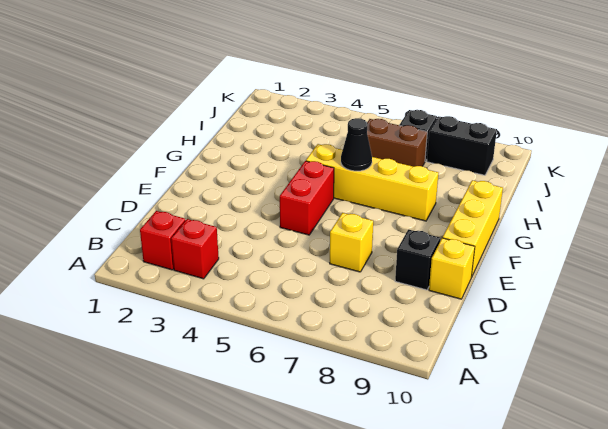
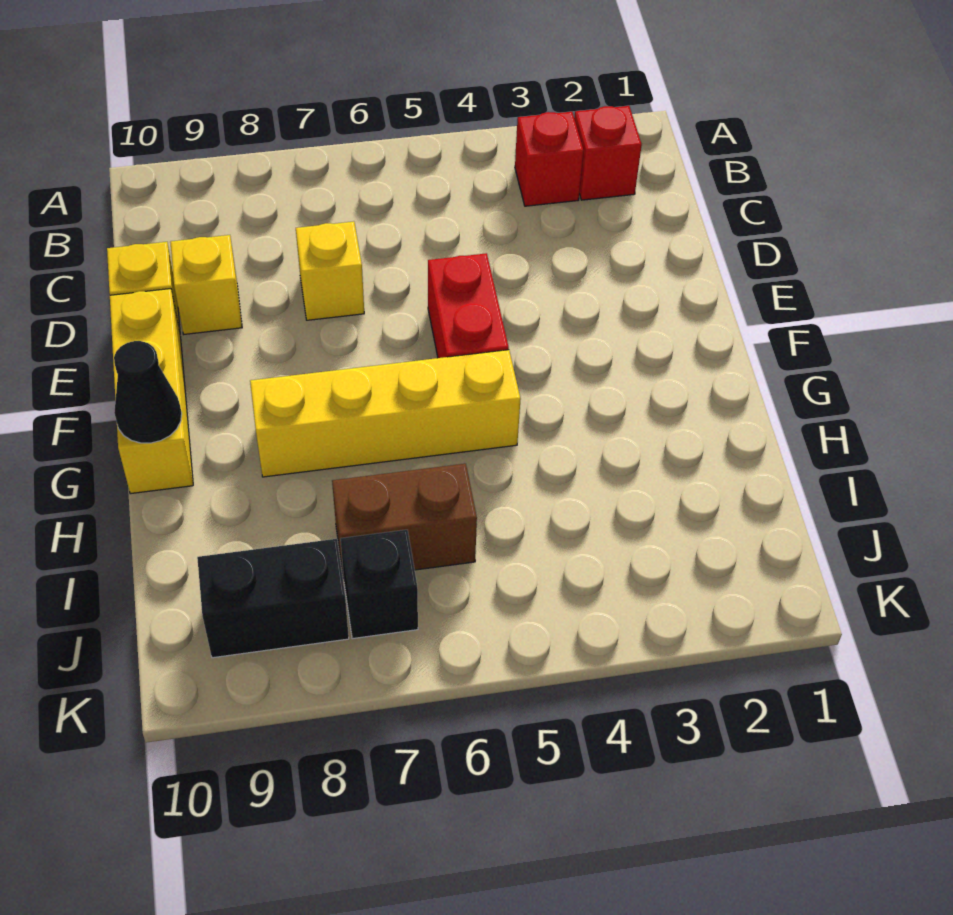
black 1x1 brick [395,230,440,290] -> yellow 1x1 brick [170,235,242,334]
black 1x1 cone [341,118,372,171] -> black 1x1 cone moved to [114,341,182,443]

